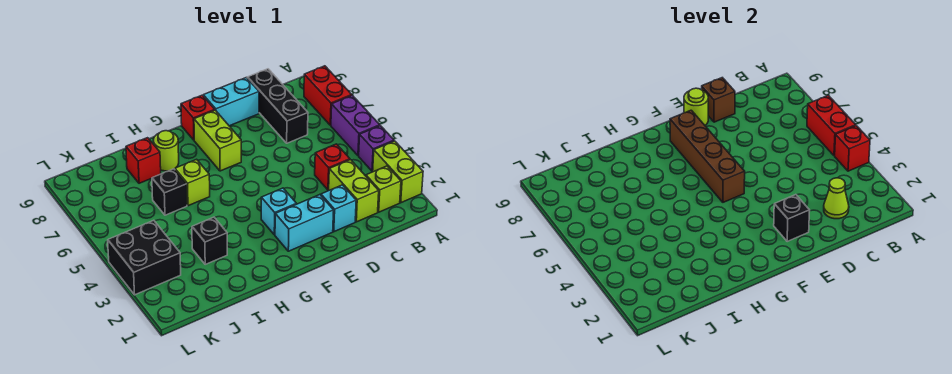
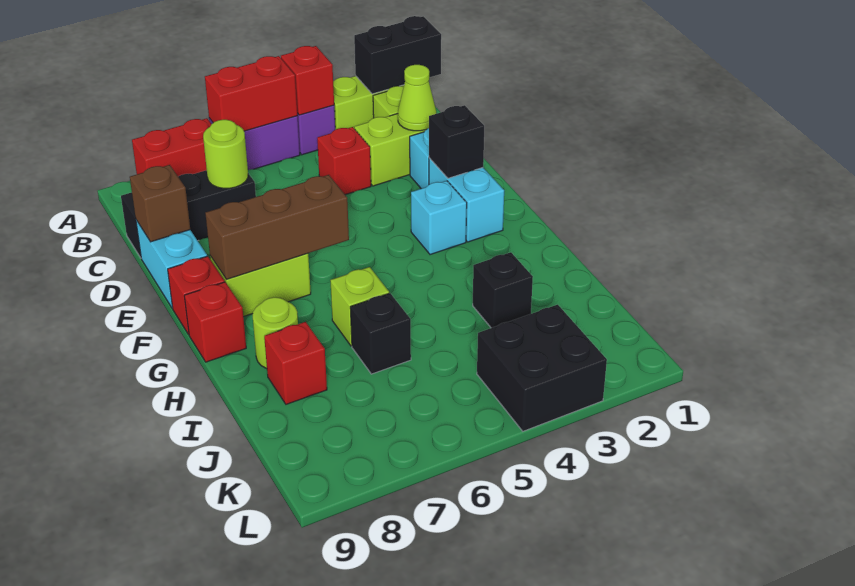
none -> black 1x2 brick [354,16,441,94]
lime 1x1 round brick [684,88,708,125] -> lime 1x1 round brick moved to [203,120,248,188]
brown 1x4 brick [670,110,745,202] -> brown 1x3 brick [205,175,349,279]
none -> red 1x1 brick [184,282,246,362]

